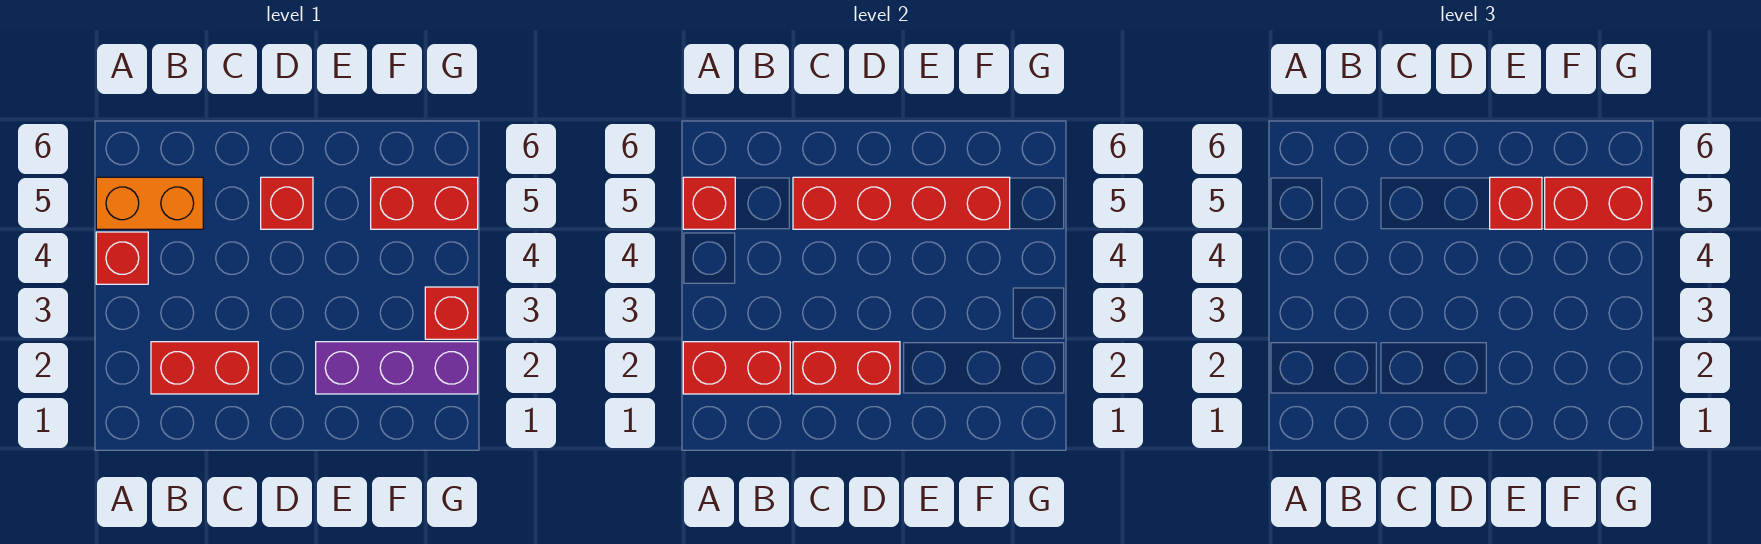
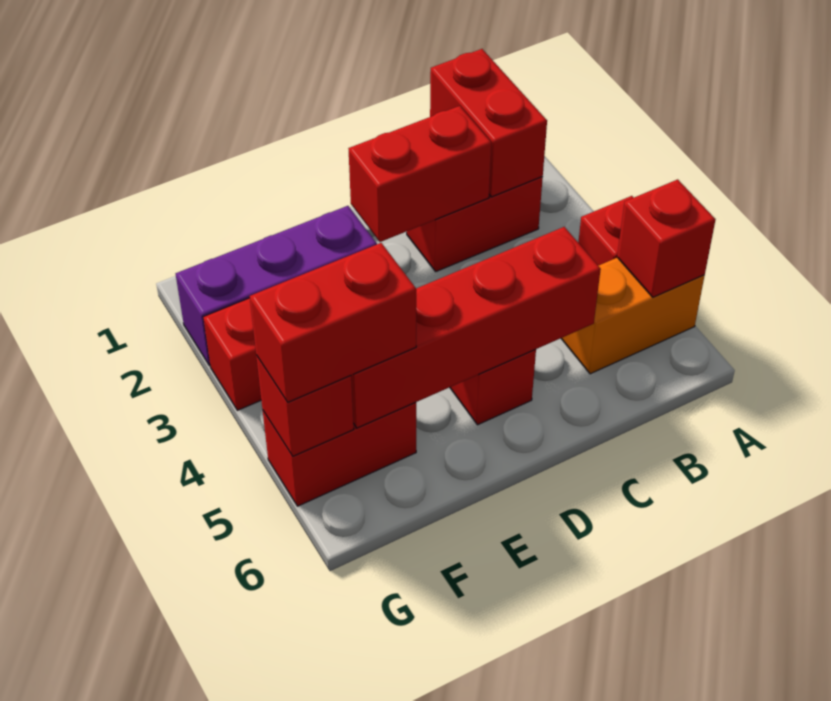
red 1x2 brick [683,342,790,394] -> red 1x2 brick turned to [430,49,547,197]
red 1x1 brick [1490,177,1542,229] -> red 1x1 brick moved to [256,355,354,456]

